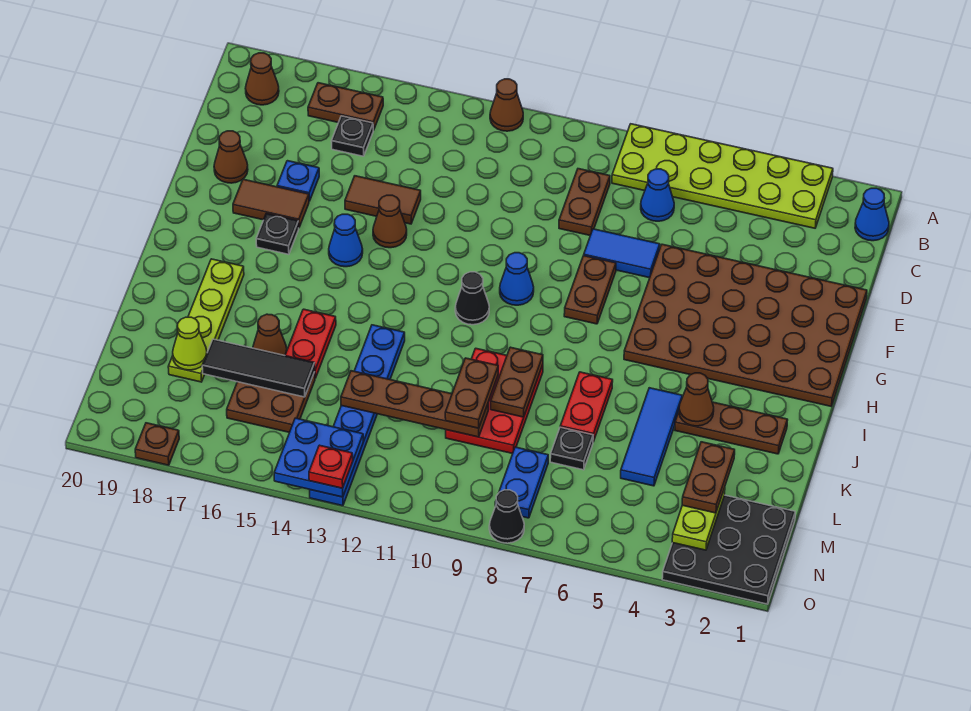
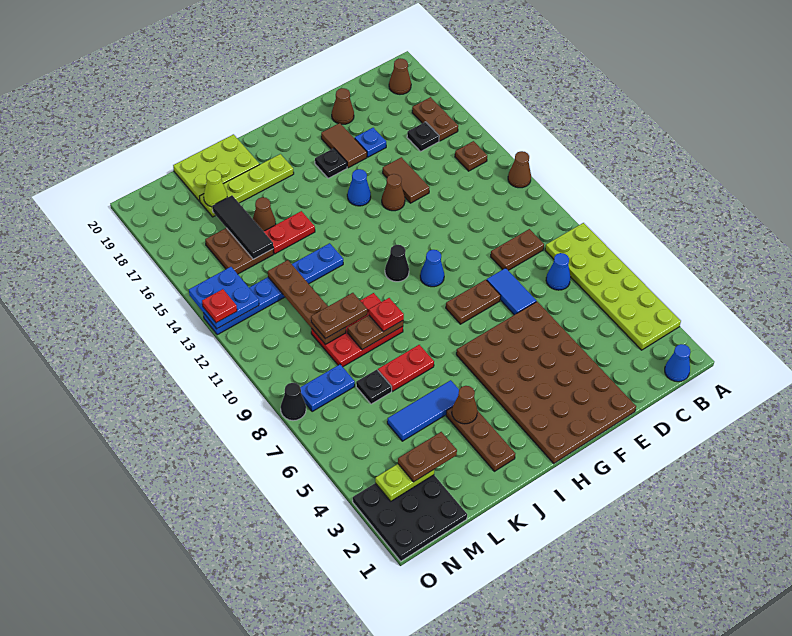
none -> red 1x1 plate [369,298,404,332]
none -> lime 2x3 plate [173,134,260,201]
brown 1x1 plate [135,423,179,465] -> brown 1x1 plate moved to [455,141,487,171]

